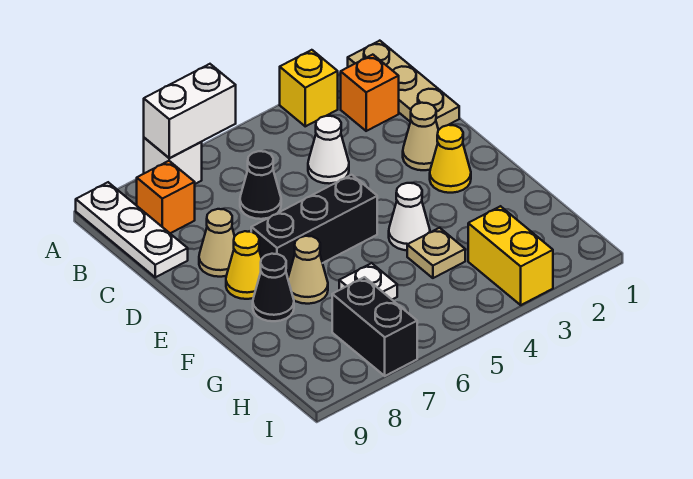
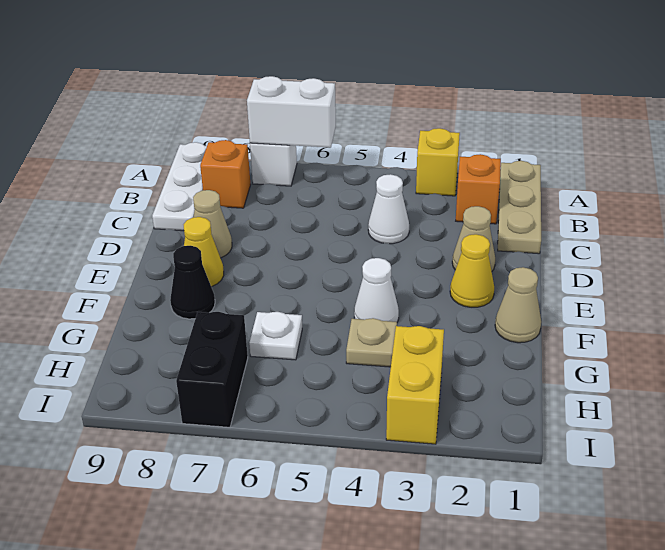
black 1x1 cone [240,151,281,219] -> none
black 1x3 brick [251,175,377,277] -> none
tan 1x1 cone [288,236,328,304] -> tan 1x1 cone moved to [495,267,541,343]

